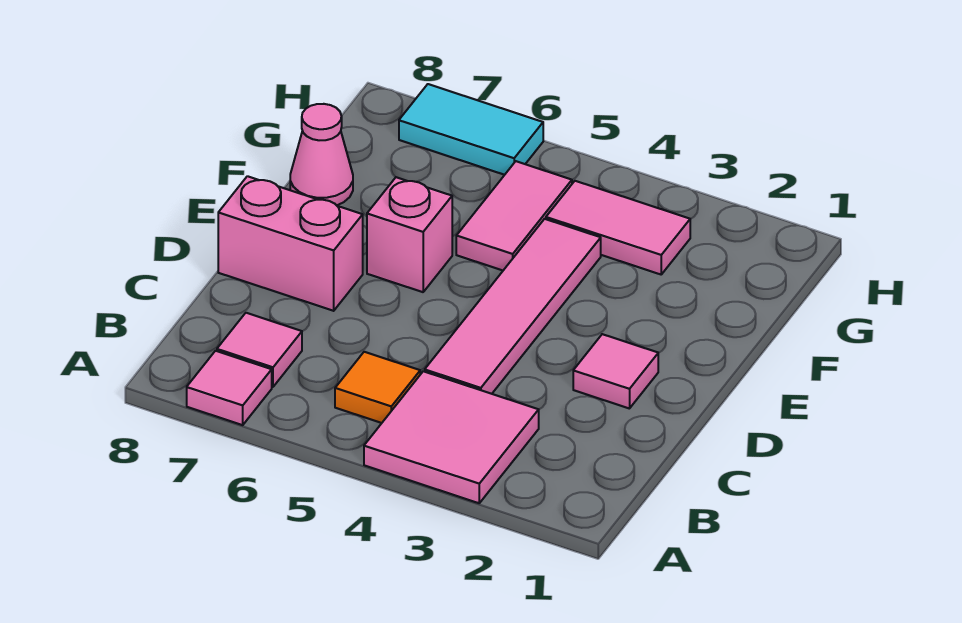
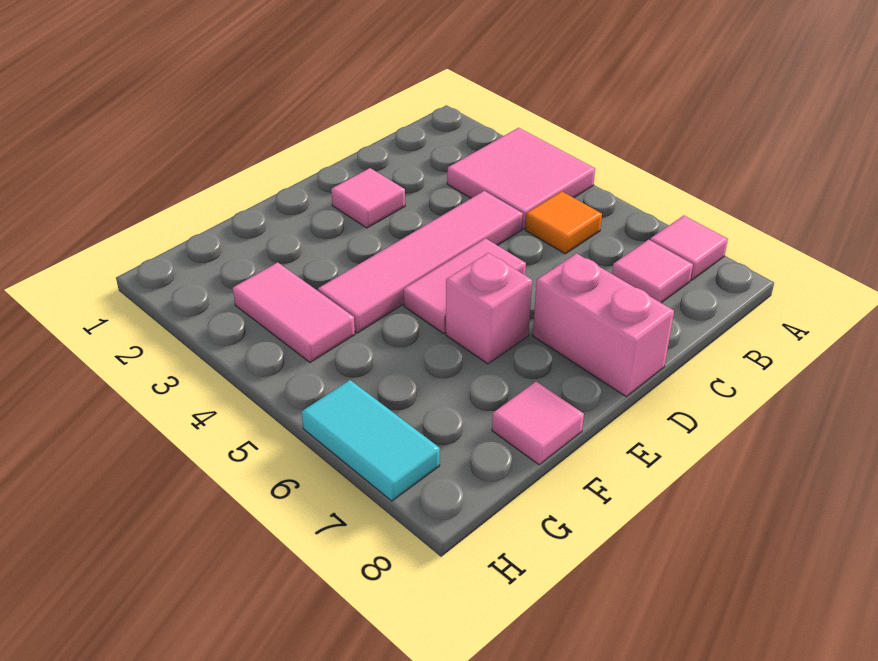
pink 1x2 tile [456,161,572,270] -> pink 1x2 tile moved to [403,238,526,334]
pink 1x1 cone [290,104,353,205] -> pink 1x1 tile [492,382,584,465]

